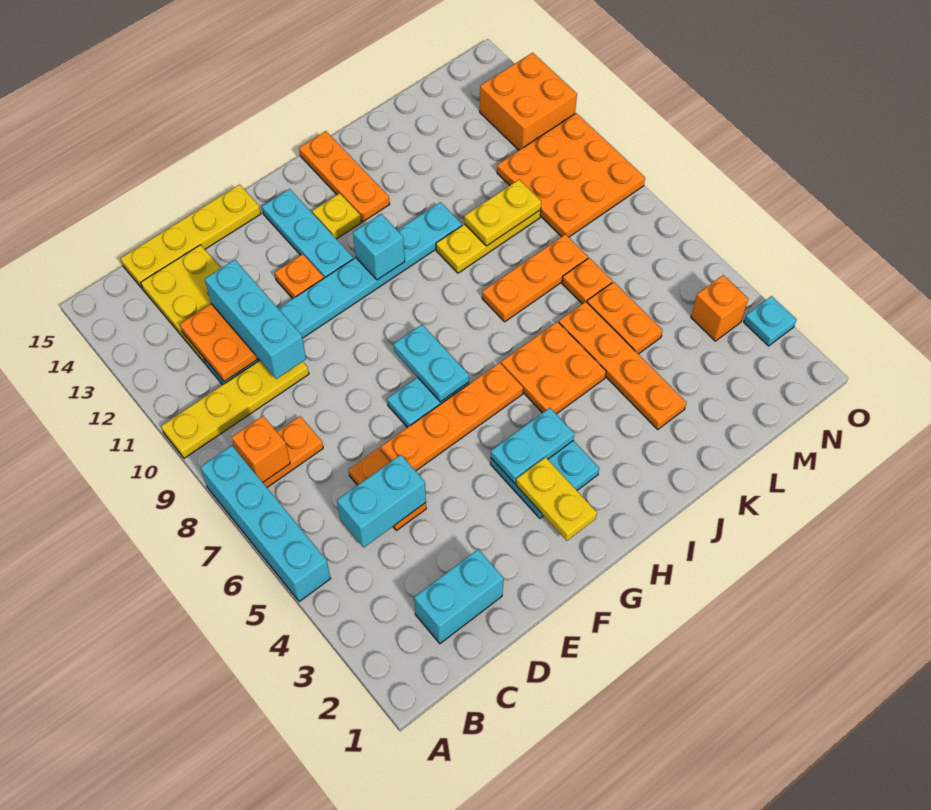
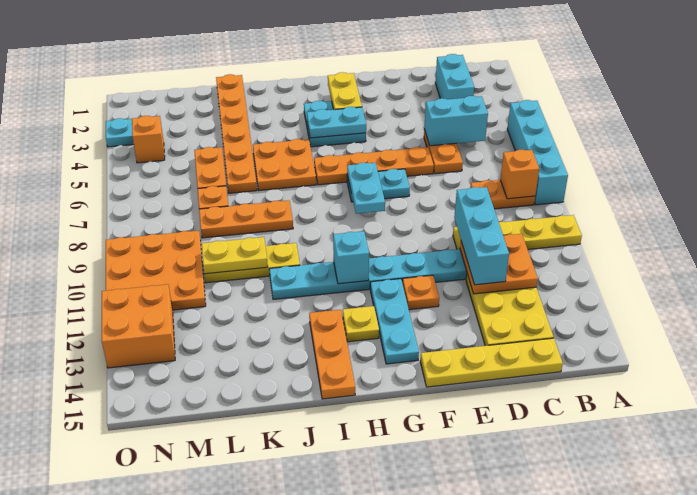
cyan 1x2 brick [414,549,504,644] -> cyan 1x2 brick turned to [435,54,474,99]
orange 1x4 plate [559,302,686,429] -> orange 1x6 plate [216,74,257,193]

